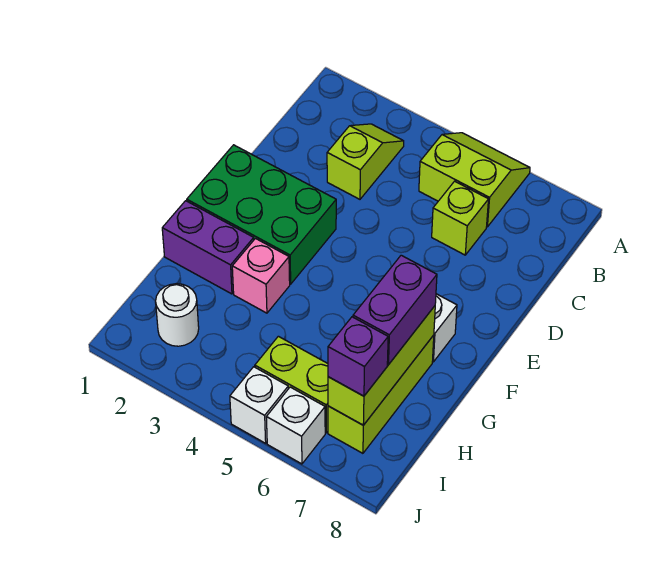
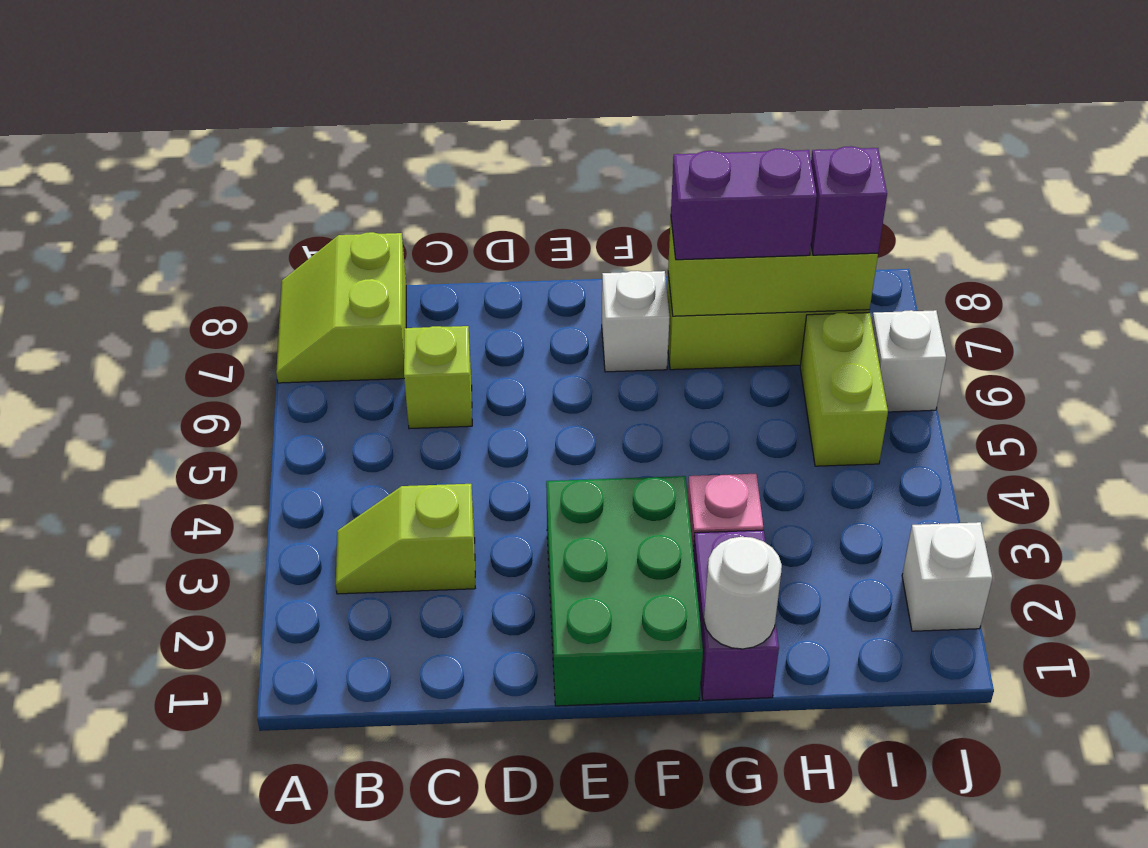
lime 2x2 slope [419,133,530,227] -> lime 2x2 slope moved to [276,232,406,383]
white 1x1 round brick [156,284,199,346] -> white 1x1 round brick moved to [704,537,782,649]
white 1x1 brick [230,367,288,443] -> white 1x1 brick moved to [902,522,992,631]

